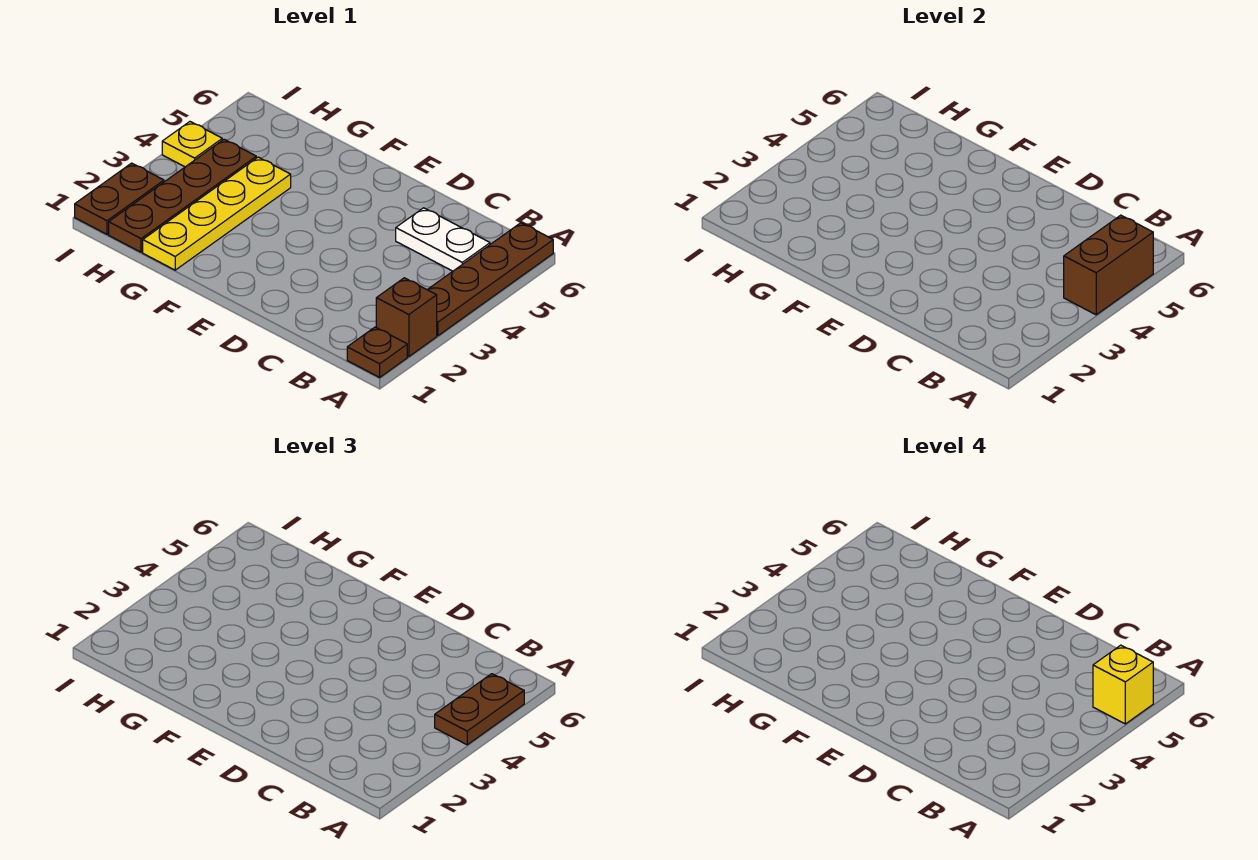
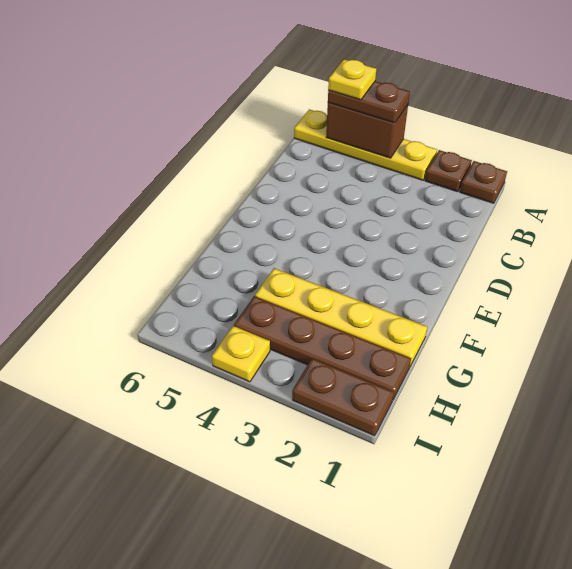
brown 1x1 brick [376,278,437,357] -> brown 1x1 plate [425,150,472,192]
brown 1x4 plate [428,223,553,336] -> yellow 1x4 plate [294,109,437,180]
yellow 1x1 brick [1093,645,1153,724] -> yellow 1x1 plate [328,59,376,100]
white 1x2 plate [396,208,490,271] -> none

